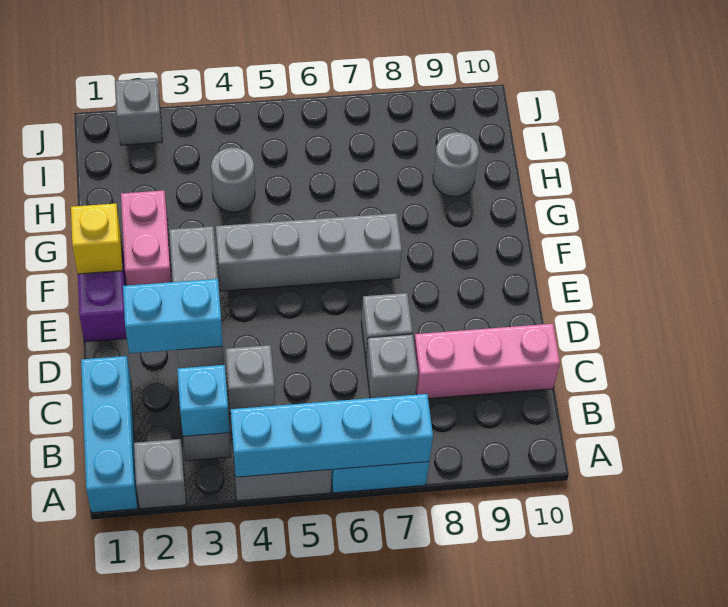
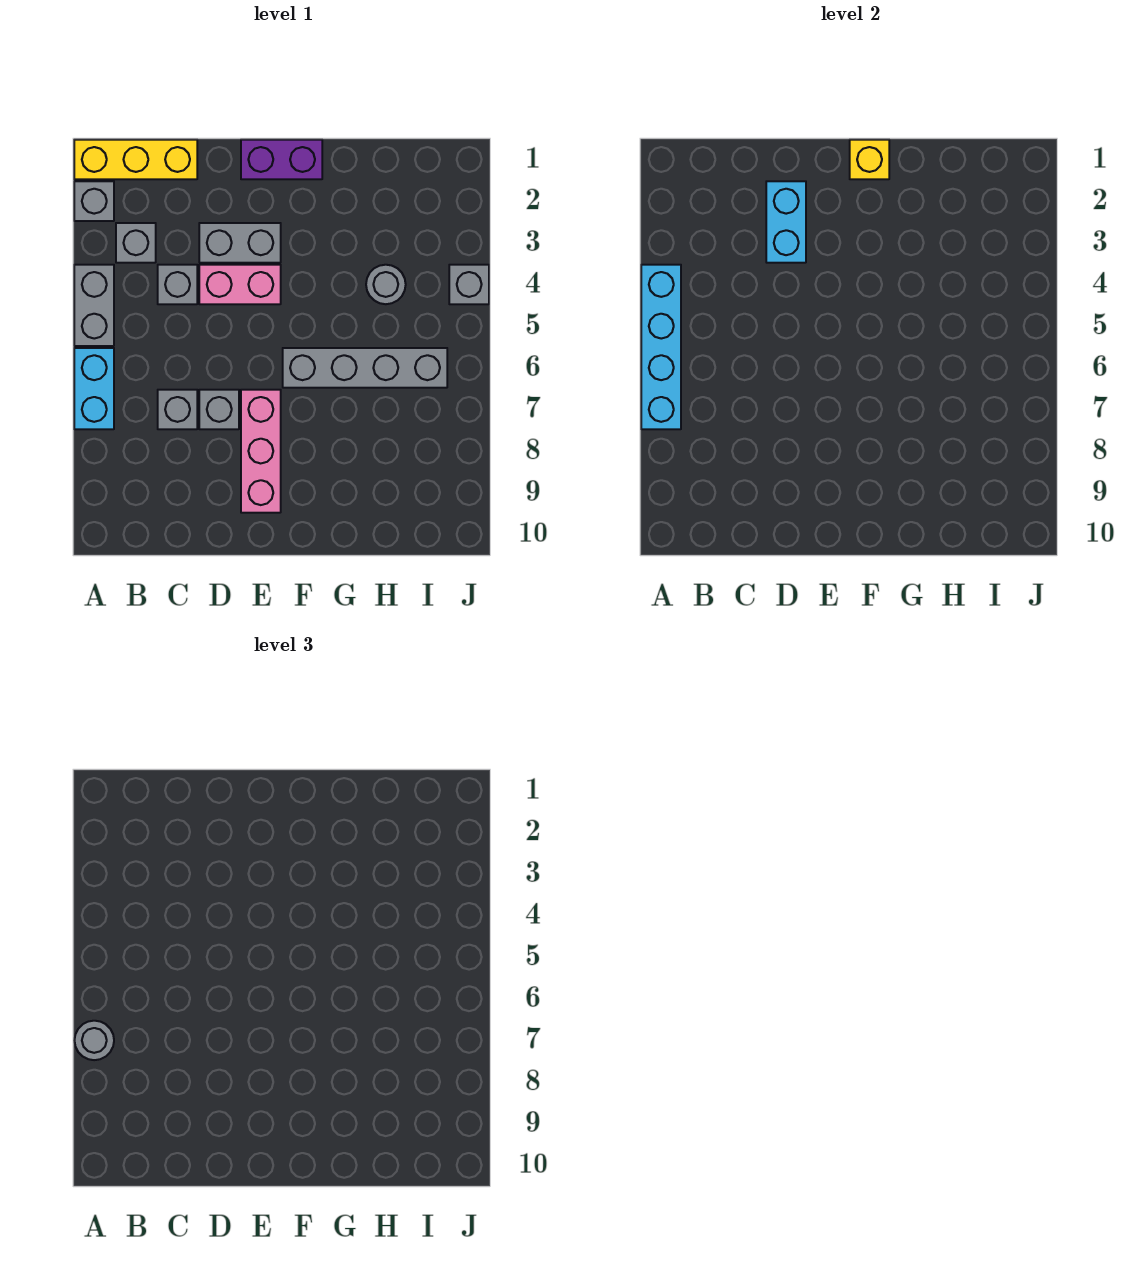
cyan 1x3 brick [81,356,138,513] -> yellow 1x3 brick [74,140,197,179]
cyan 1x1 brick [177,365,230,436] -> none
pink 1x3 brick [414,324,560,399] -> pink 1x3 brick moved to [241,390,281,513]
grey 1x3 brick [169,226,224,368] -> grey 1x2 brick [199,223,281,263]
pink 1x2 brick [121,191,172,285] -> pink 1x2 brick moved to [199,265,281,304]
grey 1x4 brick [216,213,402,291] -> grey 1x4 brick turned to [283,348,447,388]
grey 1x1 round brick [433,132,479,197] -> grey 1x1 round brick moved to [75,1021,114,1060]
grey 1x1 brick [115,78,162,145] -> grey 1x1 brick moved to [449,265,489,304]

